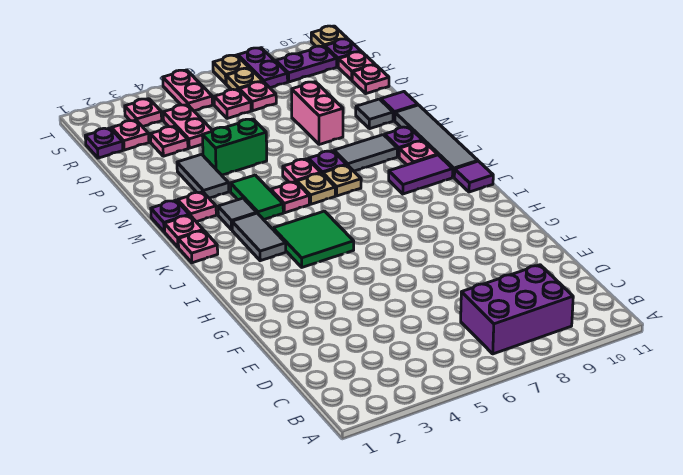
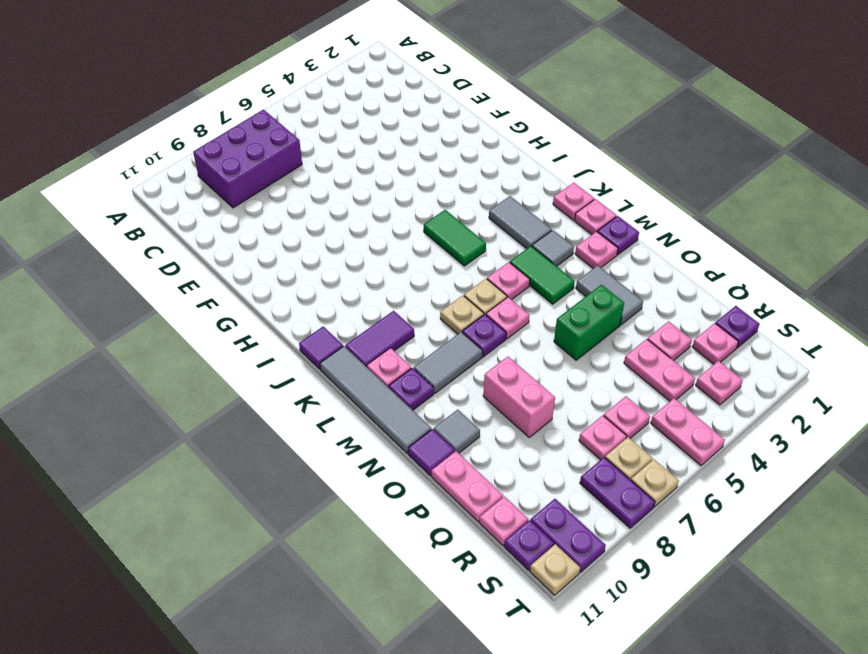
green 2x2 tile [273,211,354,267] -> green 1x2 tile [424,210,486,266]
pink 1x1 plate [352,65,389,94] -> pink 1x2 plate [431,451,503,522]
purple 1x2 plate [276,46,337,82] -> purple 1x2 plate turned to [531,499,606,572]

